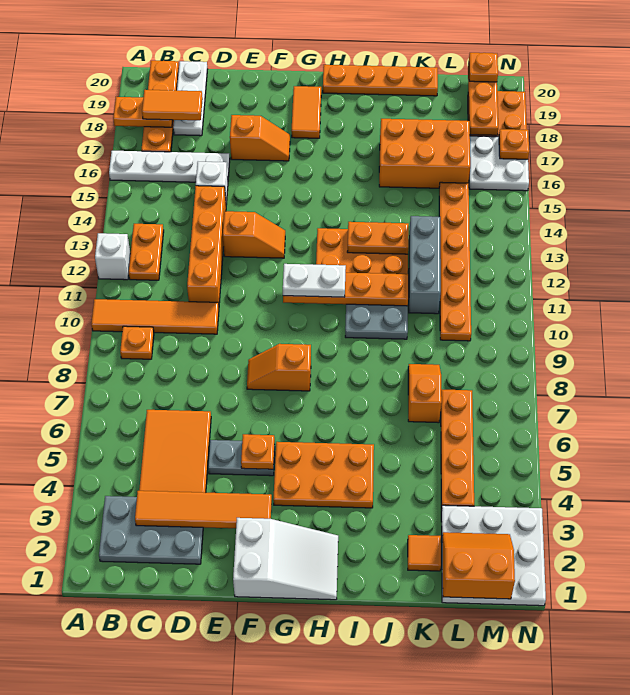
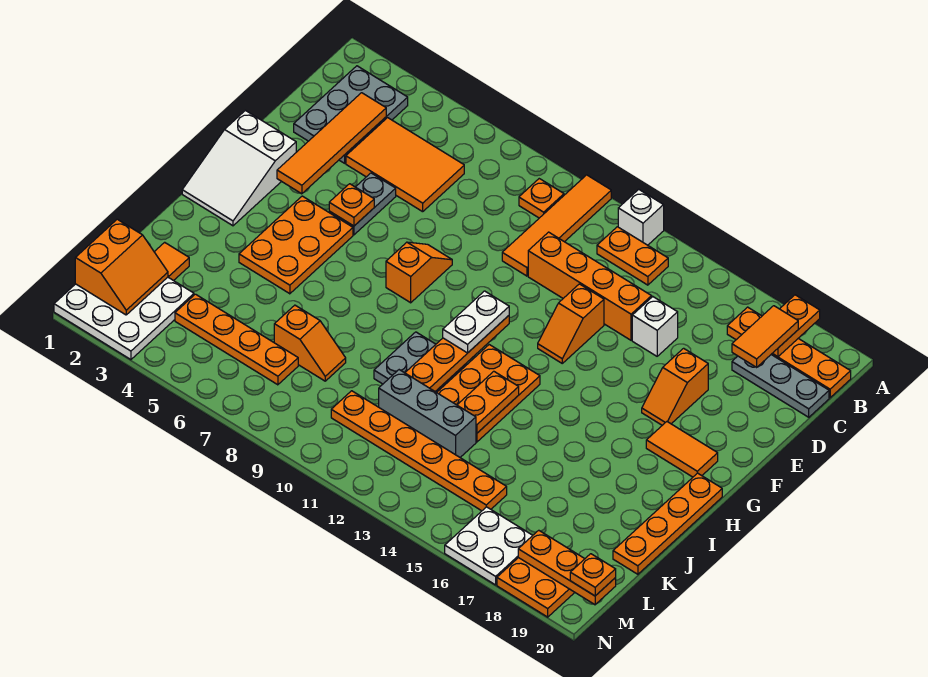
white 1x4 plate [109,151,230,182] -> none
white 1x3 plate [173,61,208,136] -> grey 1x3 plate [732,355,829,417]
orange 2x3 brick [379,119,470,188] -> none
orange 1x1 plate [499,129,529,159] -> none

